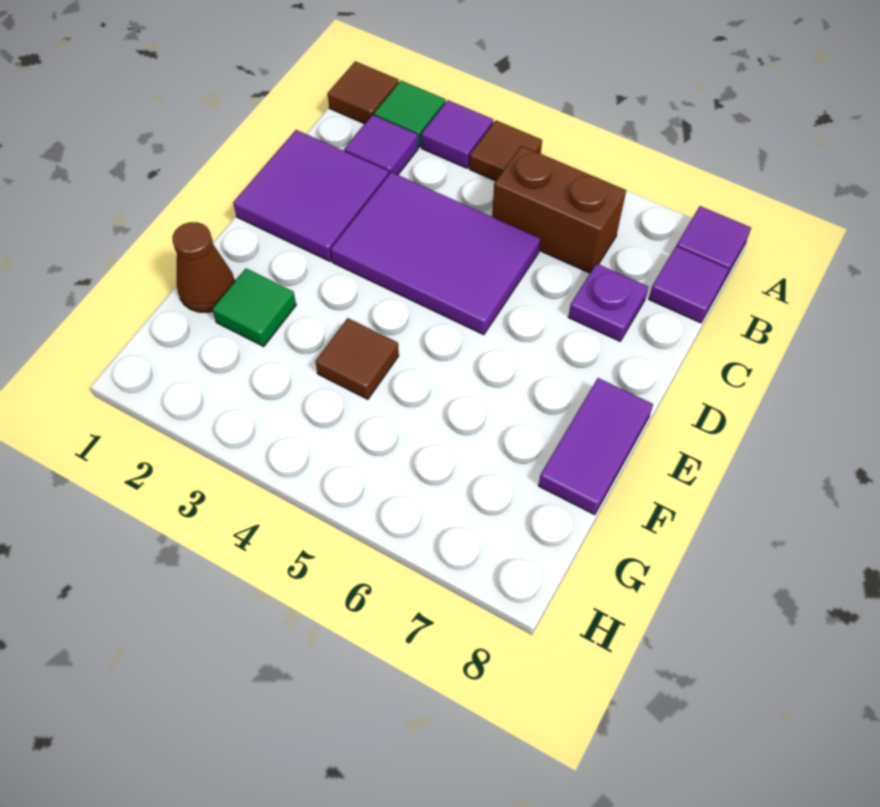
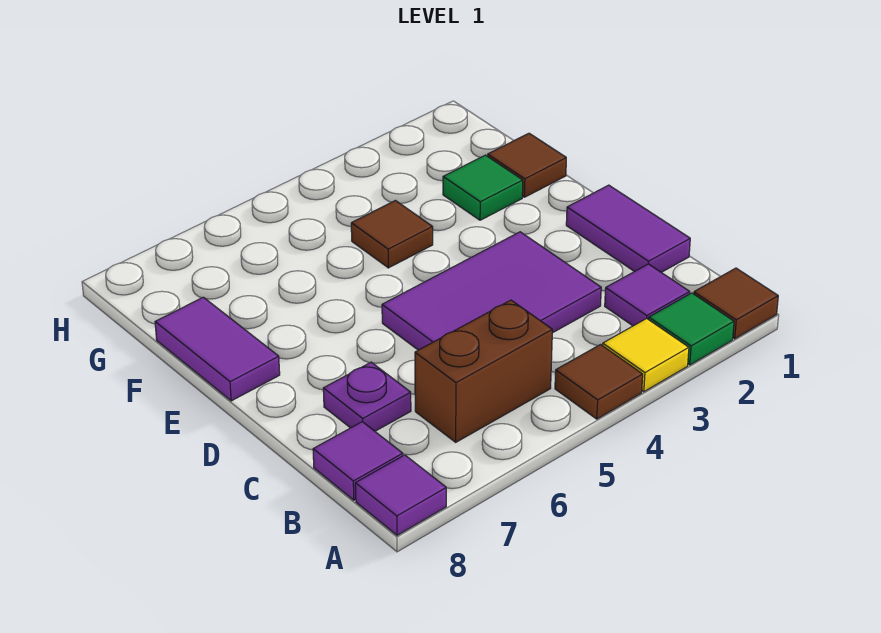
purple 1x1 tile [421,100,493,168] -> yellow 1x1 tile [603,318,689,392]
purple 2x2 tile [233,130,389,261] -> purple 1x2 tile [566,185,690,272]
brown 1x1 cone [172,222,235,312] -> brown 1x1 tile [488,133,566,197]

